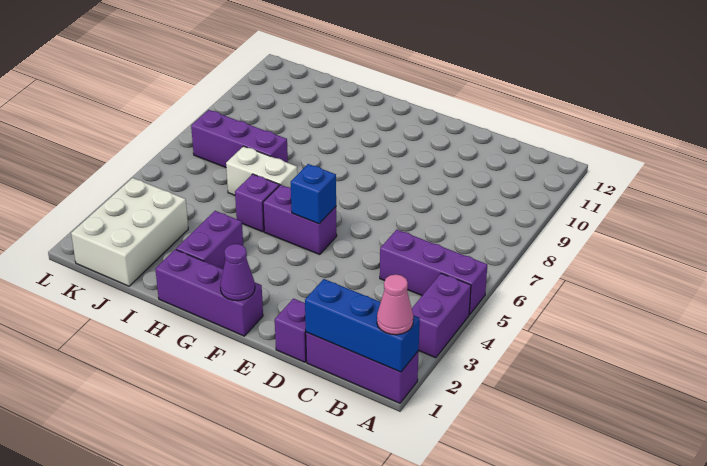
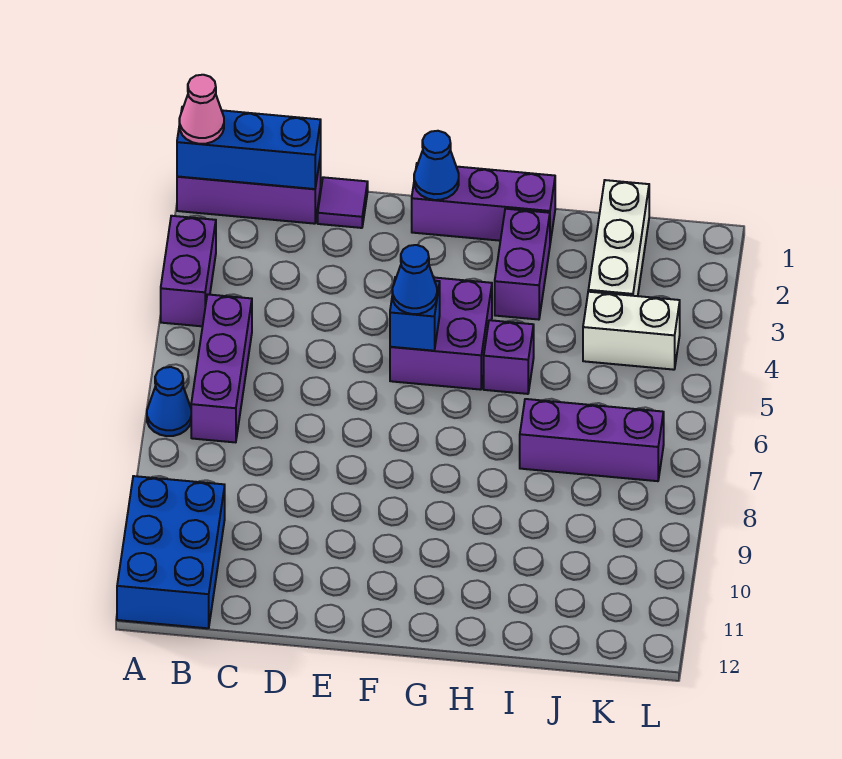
purple 1x3 brick [380,230,487,315] -> purple 1x3 brick turned to [191,295,252,442]
none -> blue 1x1 cone [147,367,191,436]
none -> blue 2x3 brick [117,476,225,628]
purple 1x1 brick [275,299,307,362] -> purple 1x1 tile [318,177,368,228]
purple 1x1 cone [220,244,255,301] -> blue 1x1 cone [414,131,459,200]
purple 1x2 brick [263,185,337,254] -> purple 2x2 brick [390,278,492,390]
none -> blue 1x1 cone [392,245,437,314]
white 1x2 brick [226,146,297,195] -> white 1x2 brick moved to [583,292,680,370]
white 2x3 brick [71,178,188,286] -> white 1x3 brick [588,180,649,296]

